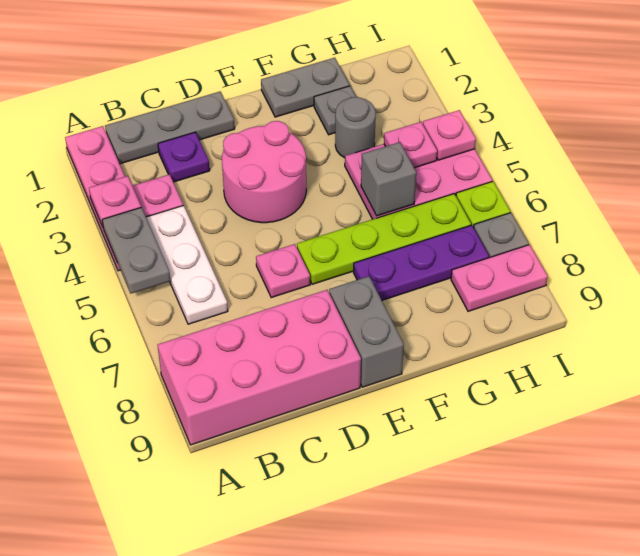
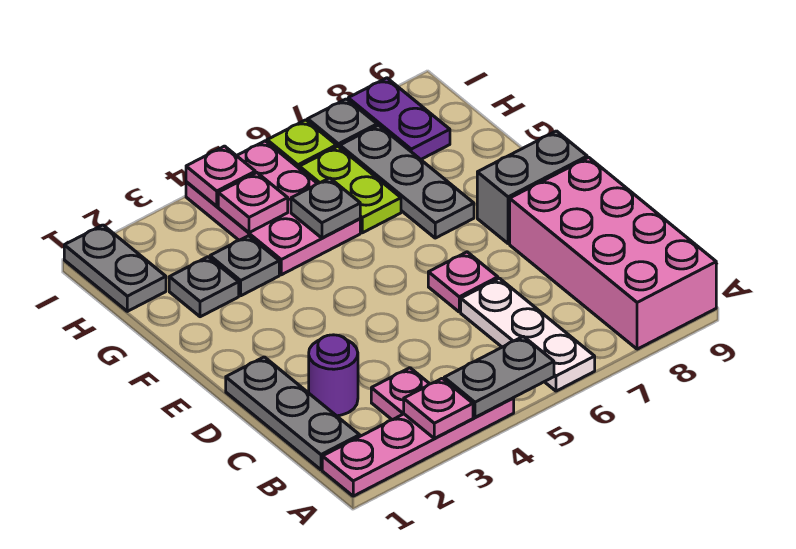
white 1x3 plate [146,205,228,324] -> white 1x3 plate turned to [461,278,595,391]
purple 1x1 plate [158,132,210,182] -> purple 1x1 round brick [309,335,358,416]
pink 2x2 round brick [222,121,306,223] -> none
lime 1x4 plate [297,194,471,284] -> lime 1x2 plate [299,146,401,233]
grey 1x2 plate [261,58,350,117] -> grey 1x2 plate moved to [64,225,166,311]
purple 1x3 plate [354,225,489,300] -> grey 1x3 plate [340,125,474,238]
grey 1x1 round brick [335,97,376,158] -> grey 1x1 plate [210,236,279,296]
grey 1x1 brick [361,142,416,216] -> grey 1x1 plate [291,178,360,238]
pink 1x2 plate [451,245,548,311] -> purple 1x2 plate [348,78,450,159]

